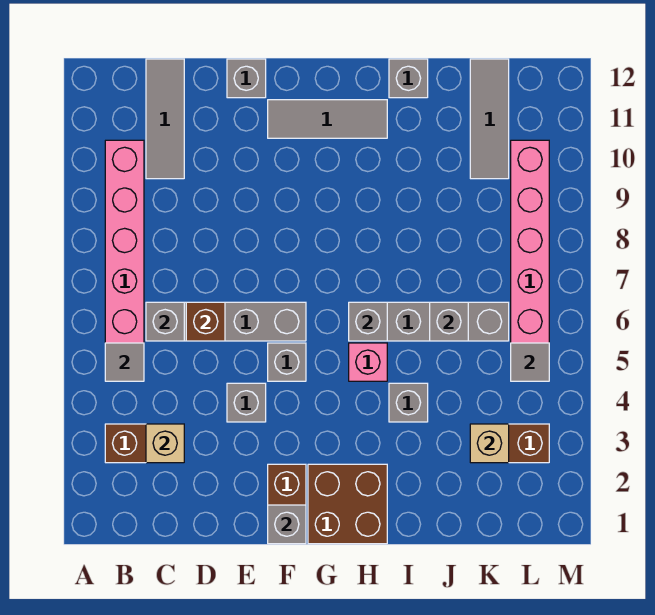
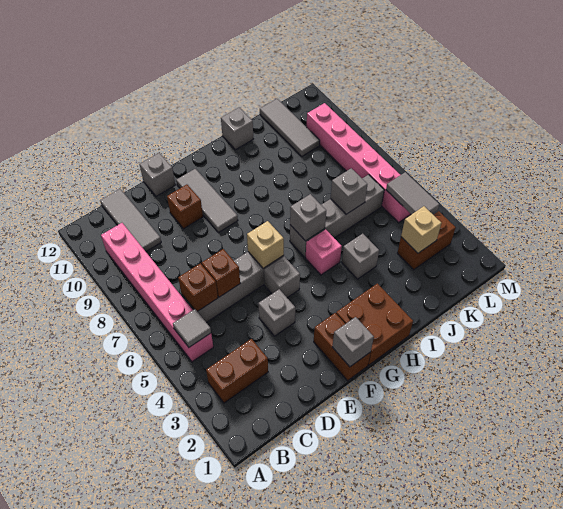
tan 1x1 brick [146,424,184,463] -> tan 1x1 brick moved to [247,221,284,268]
grey 1x1 brick [146,302,184,341] -> brown 1x1 brick [178,263,218,311]
none -> brown 1x1 brick [167,184,203,229]
grey 1x3 tile [268,100,387,138] -> grey 1x3 tile turned to [176,169,238,233]
grey 1x1 tile [511,343,549,381] -> grey 1x2 tile [386,172,439,214]

